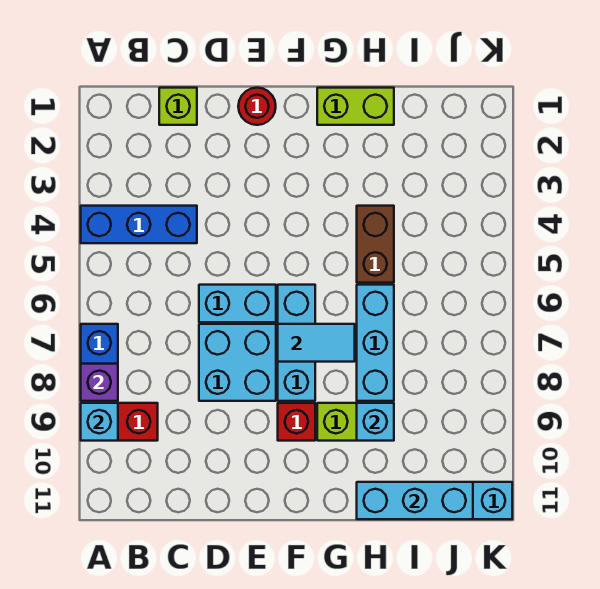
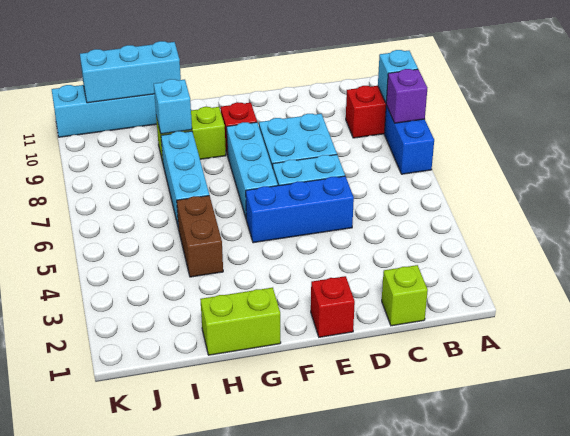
blue 1x3 brick [81,206,197,243] -> blue 1x3 brick moved to [246,176,354,243]
red 1x1 round brick [238,88,276,125] -> red 1x1 brick [311,276,355,337]
cyan 1x2 tile [278,324,355,362] -> none

